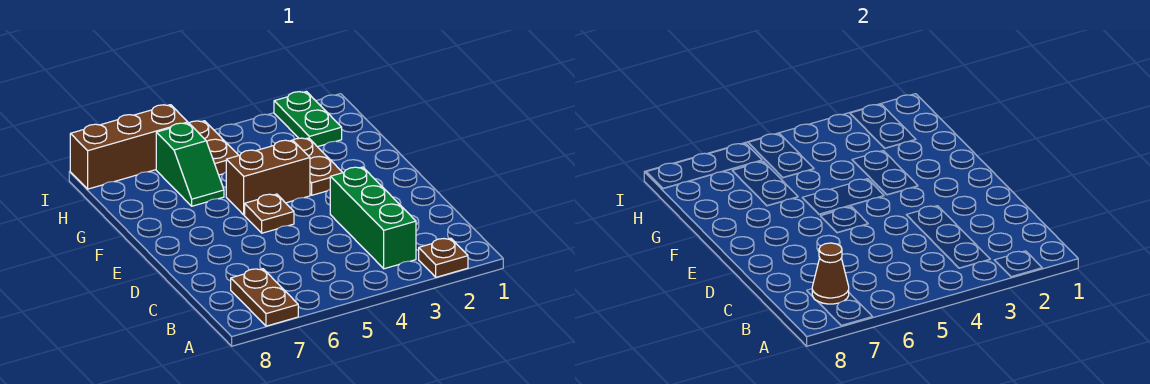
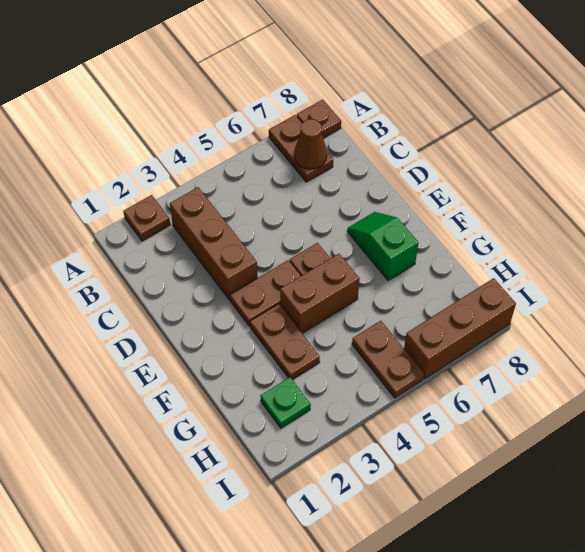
none -> brown 1x1 plate [297,100,341,138]
green 1x3 brick [330,167,416,269] -> brown 1x3 brick [170,187,258,300]
none -> brown 1x2 plate [230,260,301,326]
green 1x2 slope [156,123,224,206] -> green 1x2 slope moved to [347,212,418,281]
green 1x2 plate [274,91,342,147] -> green 1x1 plate [261,377,311,428]

